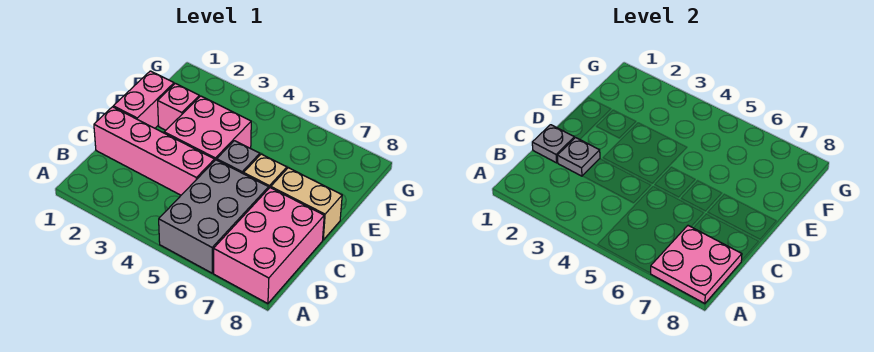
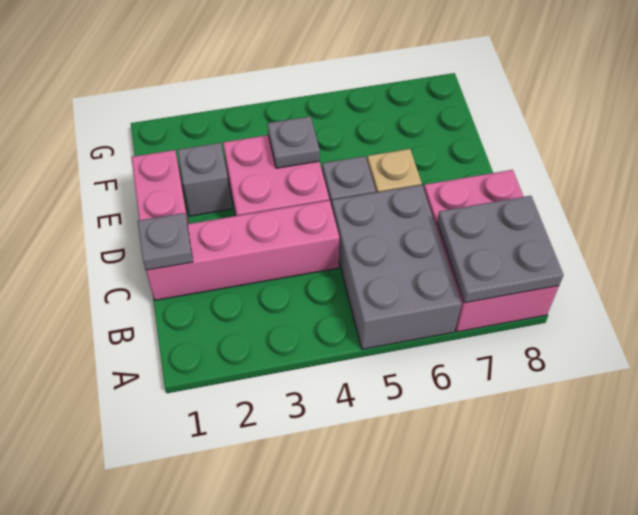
pink 2x2 plate [651,226,742,304] -> grey 2x2 plate [437,196,564,303]
grey 1x1 plate [557,138,600,176] -> grey 1x1 plate moved to [268,116,320,168]
tan 1x2 brick [271,168,342,240] -> none
pink 1x1 brick [158,83,199,130] -> grey 1x1 brick [178,143,232,216]

